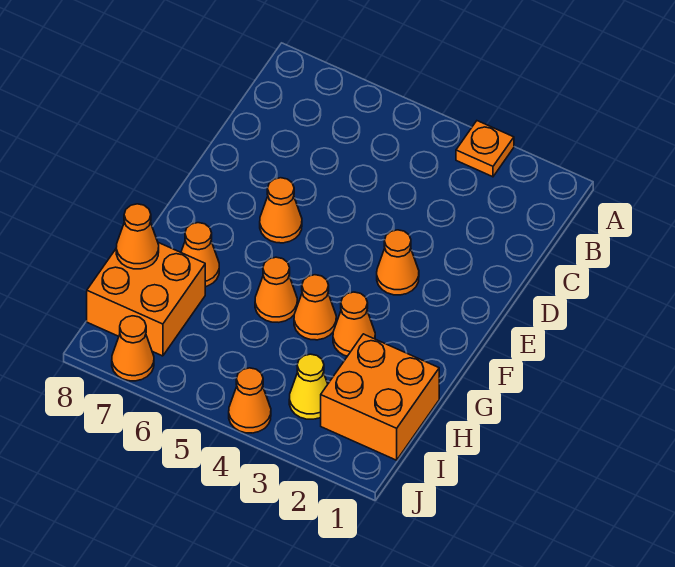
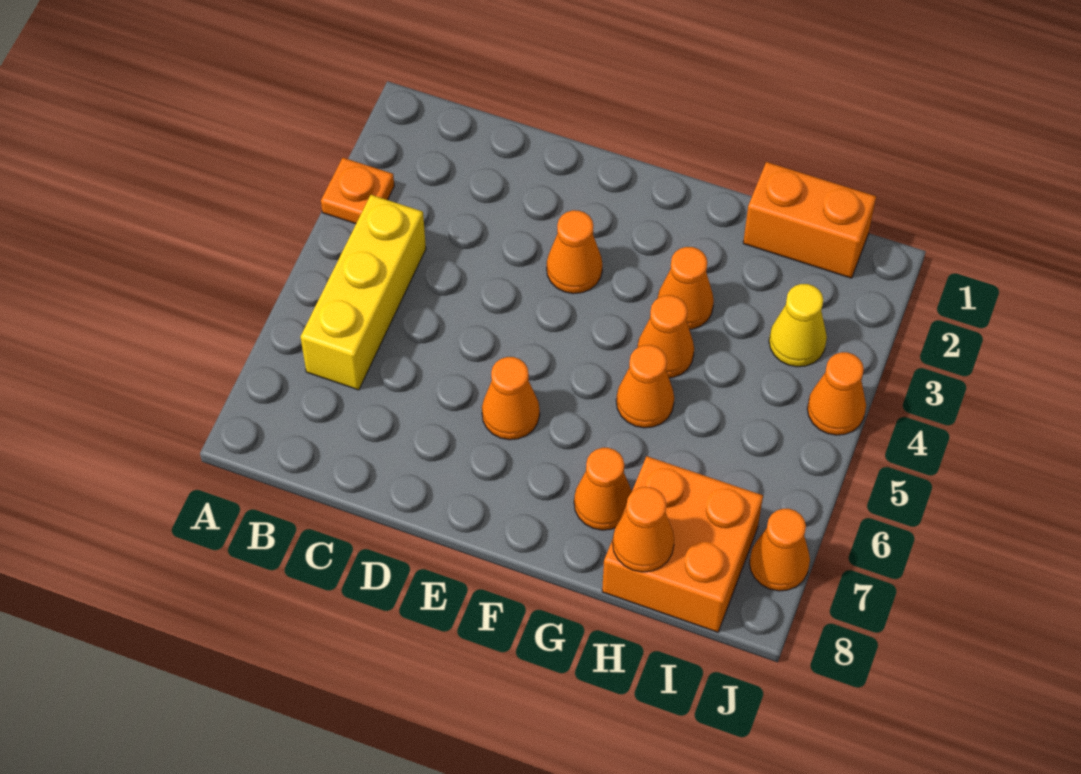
none -> yellow 1x3 brick [301,195,426,390]
orange 2x2 brick [321,334,439,460] -> orange 1x2 brick [743,162,876,278]

